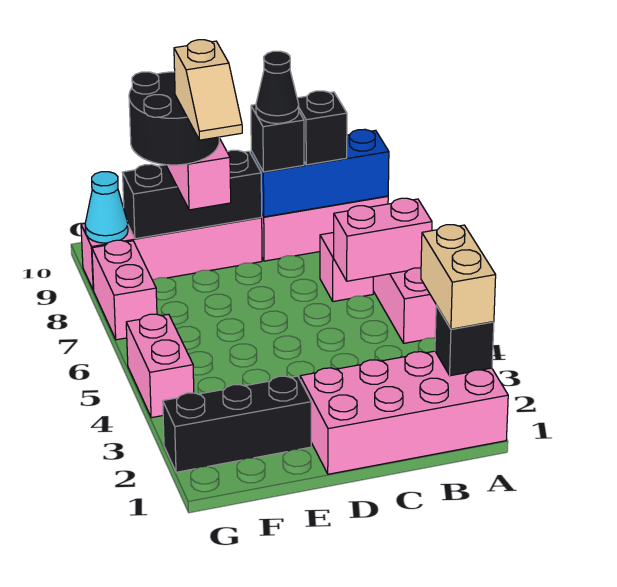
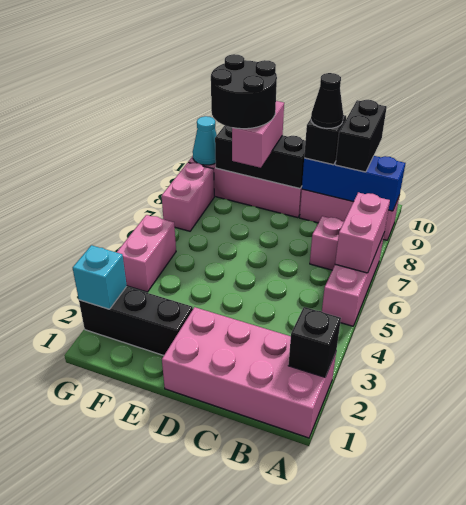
tan 1x2 brick [421,225,496,329] -> none
pink 1x2 brick [334,198,432,281] -> pink 1x2 brick turned to [335,192,390,273]
black 1x1 brick [297,91,347,165] -> black 1x2 brick [335,100,387,172]
tan 1x2 slope [174,40,242,140] -> none
none -> cyan 1x1 brick [73,245,127,309]

